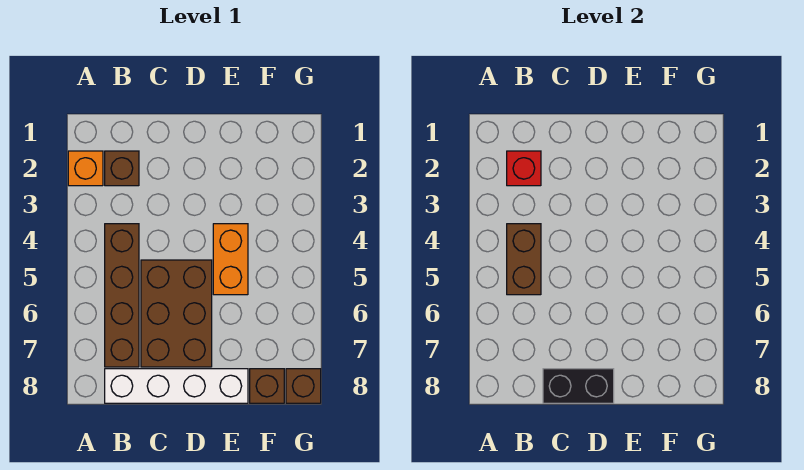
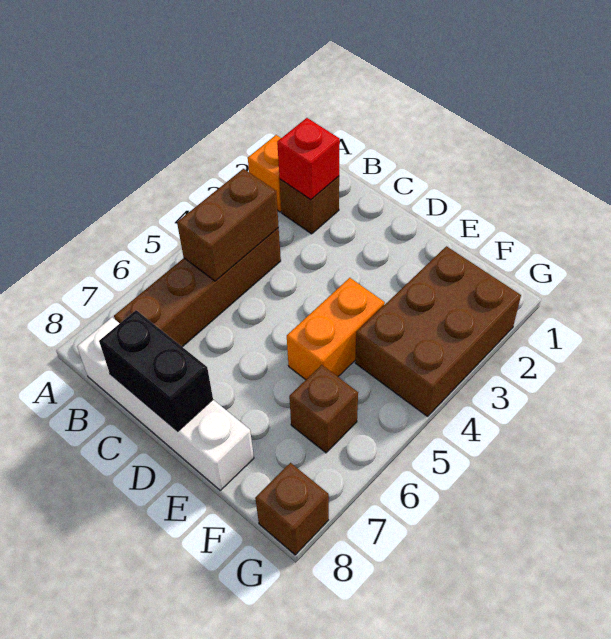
brown 2x3 brick [141,260,212,367] -> brown 2x3 brick moved to [355,246,521,416]
brown 1x1 brick [250,369,284,403] -> brown 1x1 brick moved to [289,365,358,453]

